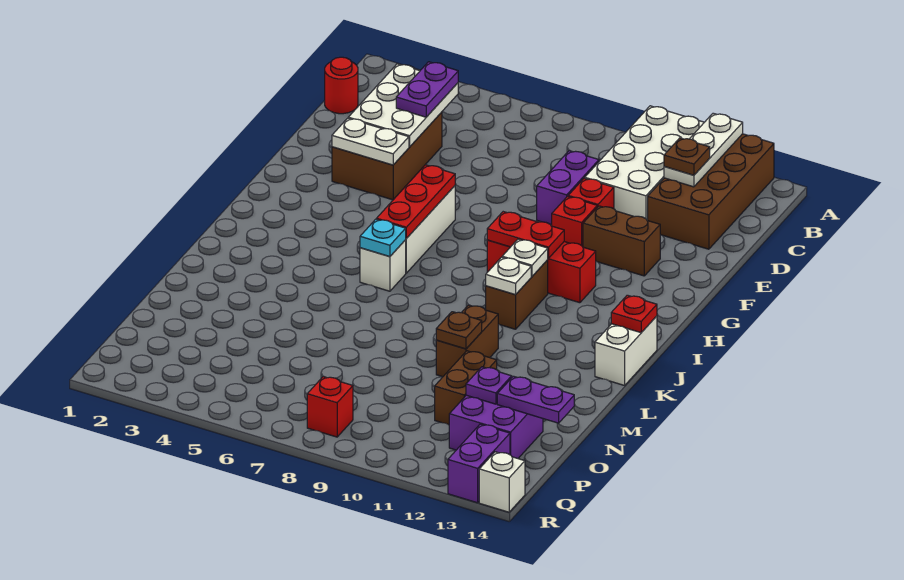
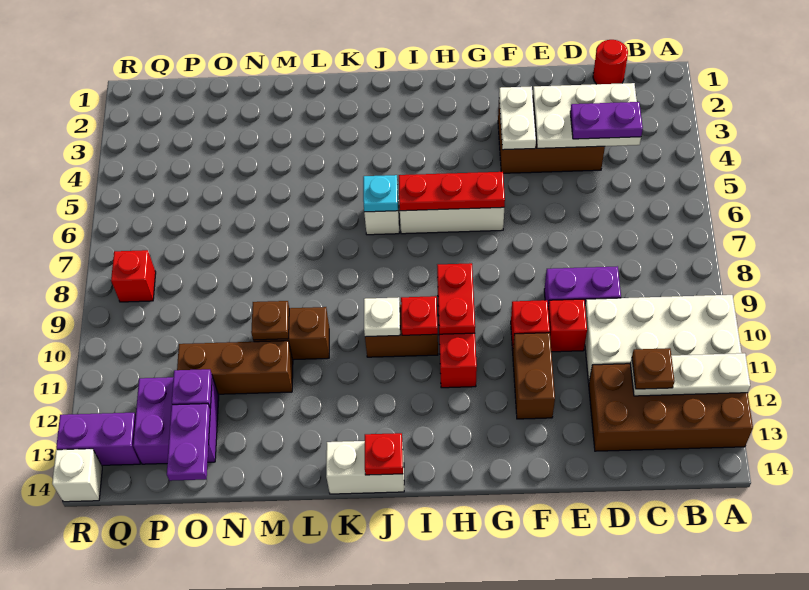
white 1x1 plate [502,239,548,276] -> red 1x1 plate [401,296,438,335]
brown 1x2 brick [435,351,497,425] -> brown 1x3 brick [177,341,293,394]

